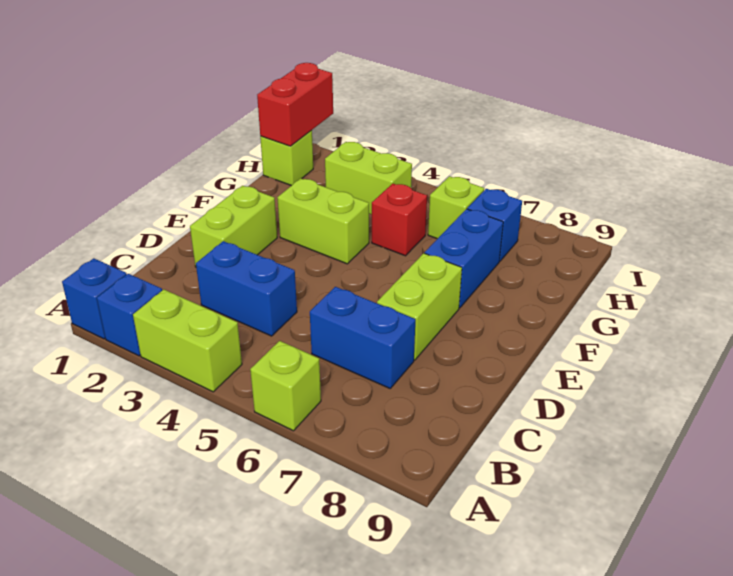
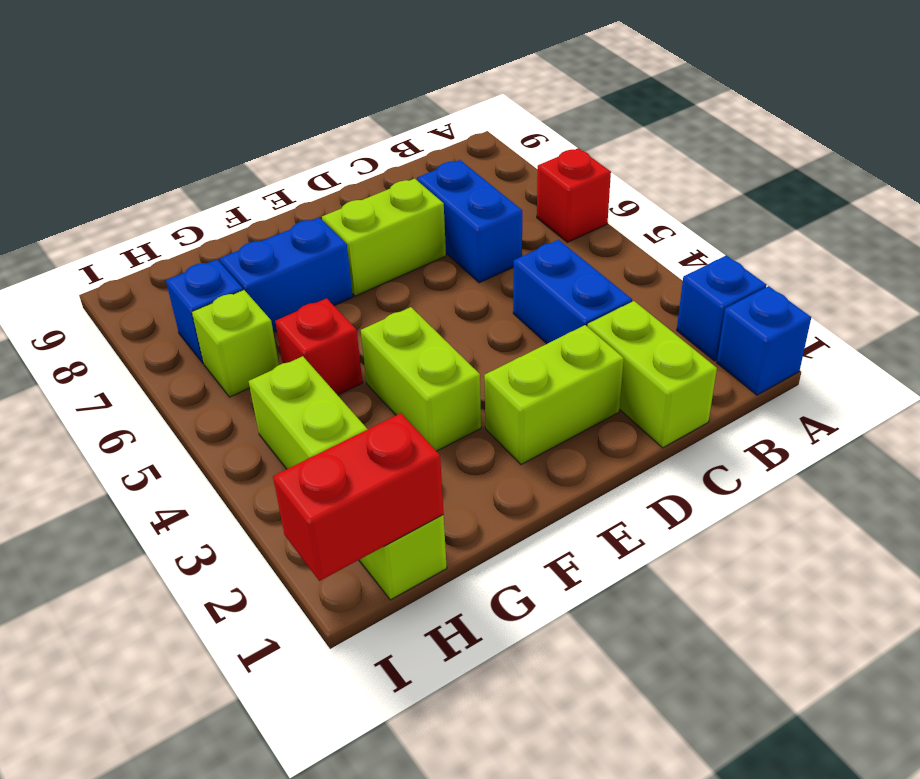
lime 1x2 brick [133,290,242,392] -> lime 1x2 brick moved to [588,301,717,448]
lime 1x1 brick [250,341,321,431] -> red 1x1 brick [537,148,611,242]

